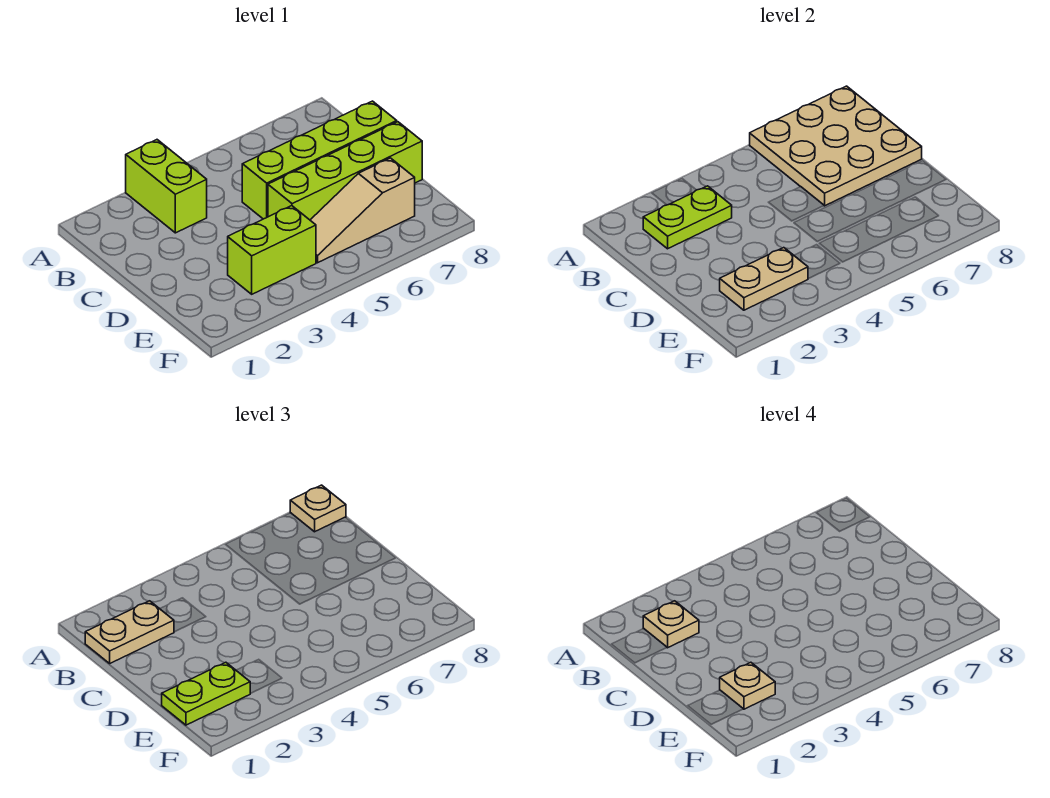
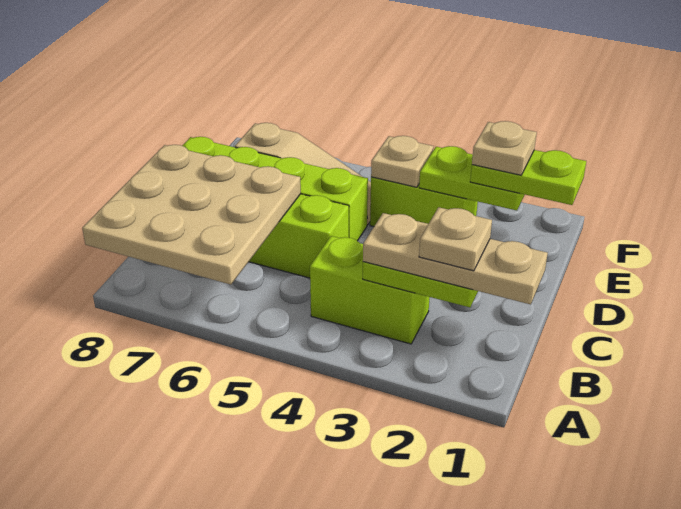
lime 1x2 brick [126,140,207,233] -> lime 1x2 brick turned to [310,236,430,344]
tan 1x1 plate [290,485,346,532] -> tan 1x1 plate moved to [371,136,433,187]
tan 1x2 plate [85,601,174,663] -> tan 1x3 plate [363,213,548,305]
tan 1x2 plate [720,248,808,310] -> lime 1x2 plate [419,146,525,210]

